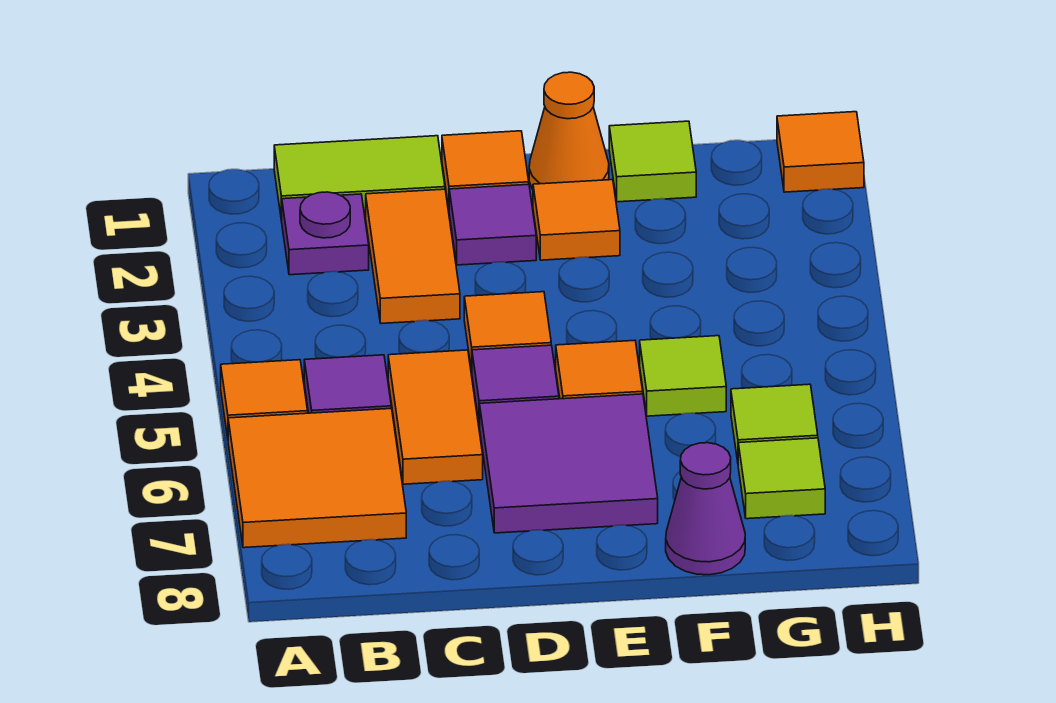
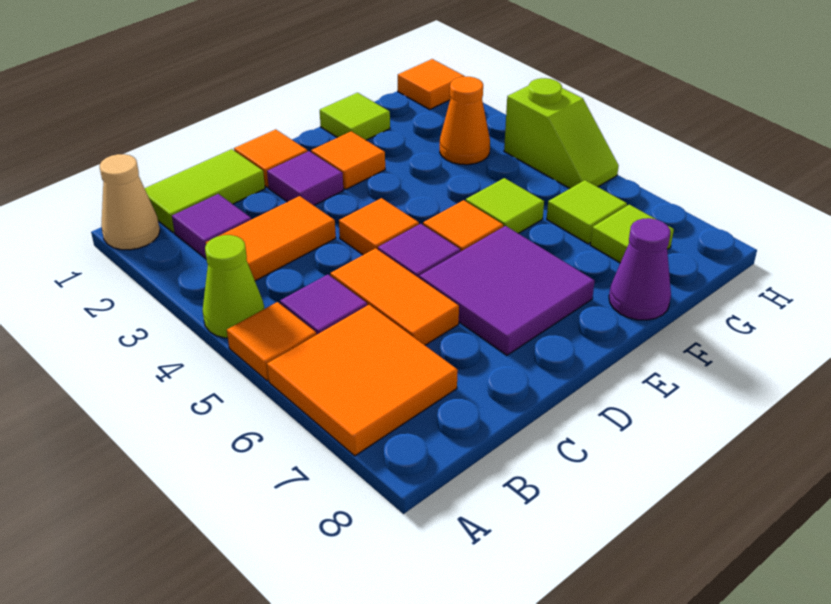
none -> tan 1x1 cone [100,154,160,250]
none -> lime 1x1 cone [203,235,264,338]
purple 1x1 plate [282,192,369,275] -> purple 1x1 tile [172,194,251,259]
orange 1x2 tile [366,189,460,323] -> orange 1x2 tile turned to [206,196,336,281]
orange 1x1 cone [529,72,609,189] -> orange 1x1 cone moved to [440,76,490,165]
none -> lime 1x2 slope [504,78,619,188]

